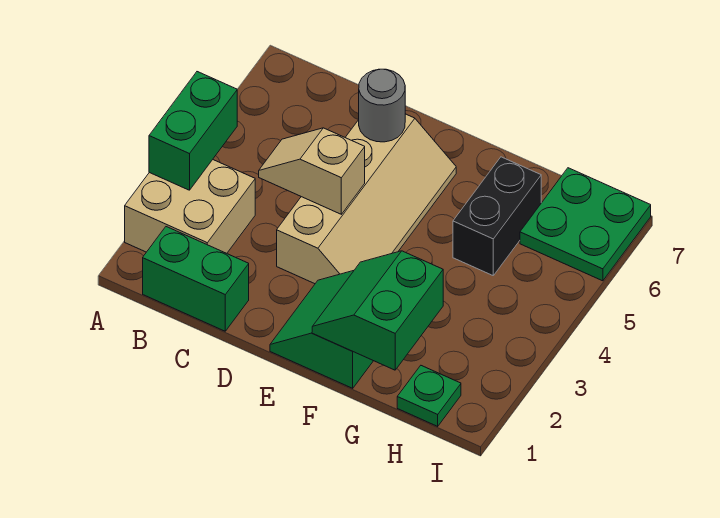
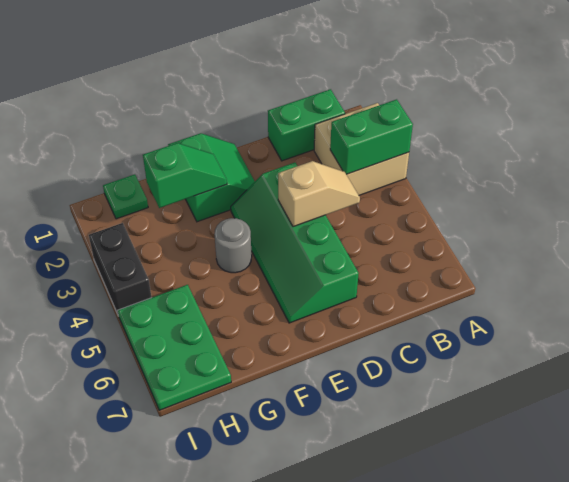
green 1x2 brick [149,72,237,190] -> green 1x2 brick turned to [330,99,413,175]
tan 2x4 slope [277,114,456,284] -> green 2x4 slope [231,163,359,323]
grey 1x1 round brick [359,69,405,142] -> grey 1x1 round brick moved to [214,218,252,273]
green 2x2 slope [312,251,443,370] -> green 1x2 slope [143,143,227,208]
black 1x2 brick [453,157,541,275] -> black 1x2 brick moved to [89,223,152,316]
green 2x2 plate [520,168,651,281] -> green 2x3 plate [118,285,231,410]

